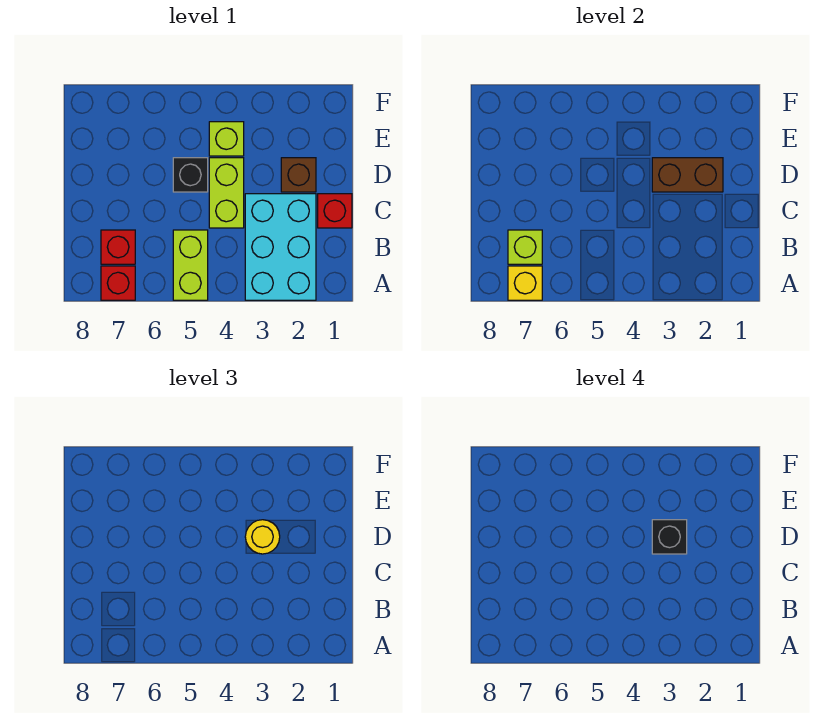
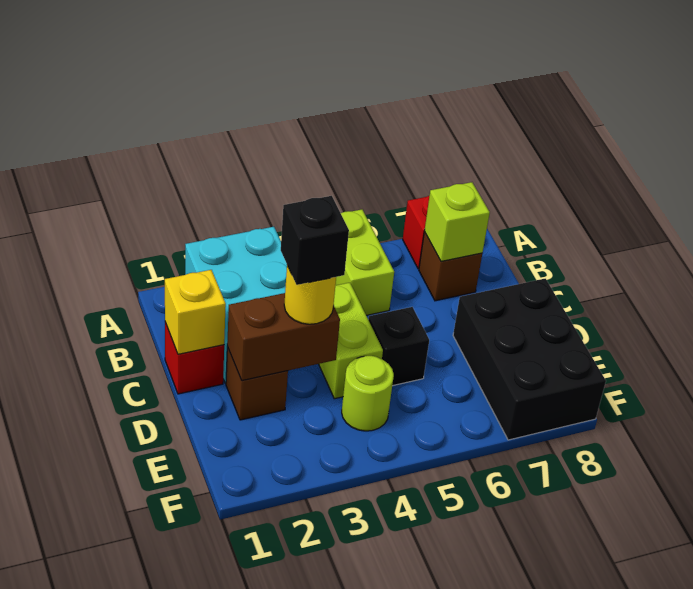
yellow 1x1 brick [508,266,542,300] -> yellow 1x1 brick moved to [165,270,226,354]
red 1x1 brick [101,230,135,264] -> brown 1x1 brick [419,232,482,301]
none -> black 2x3 brick [453,279,606,440]
lime 1x1 brick [209,122,244,156] -> lime 1x1 round brick [342,356,394,431]

